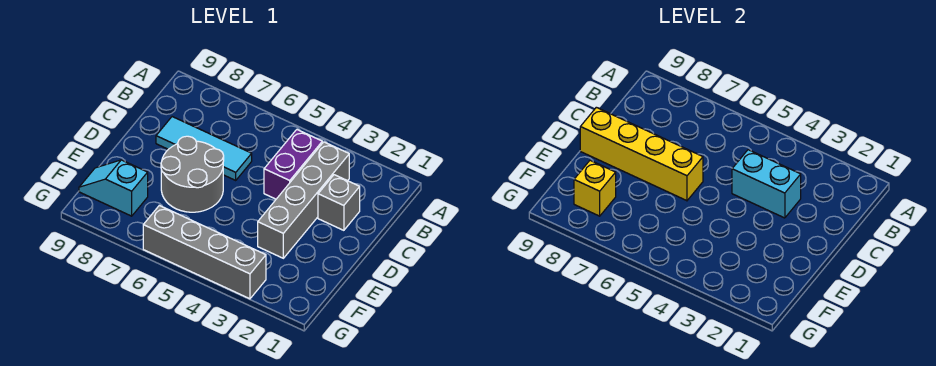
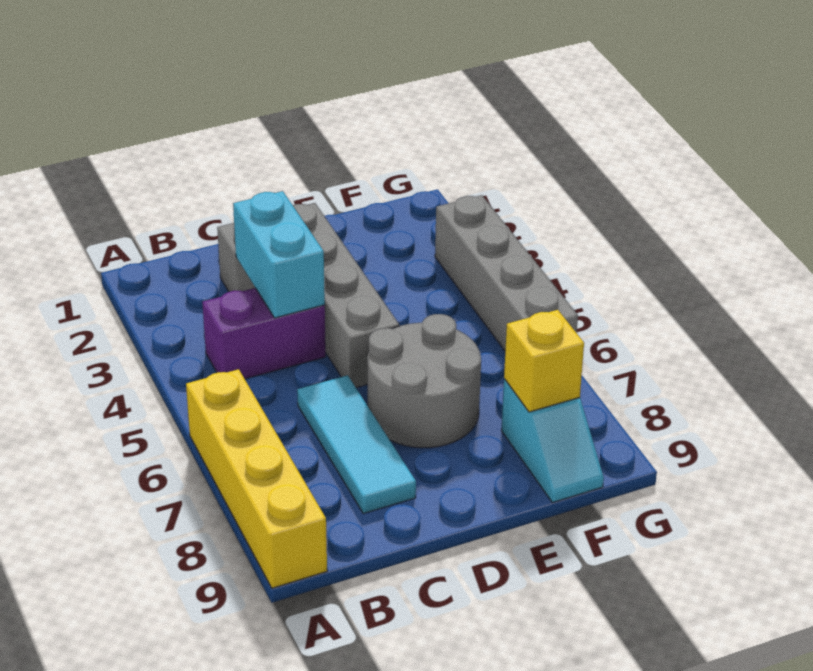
grey 1x4 brick [258,142,349,258] -> grey 1x4 brick turned to [293,203,399,388]
yellow 1x4 brick [580,107,703,201] -> yellow 1x4 brick moved to [186,369,327,588]

